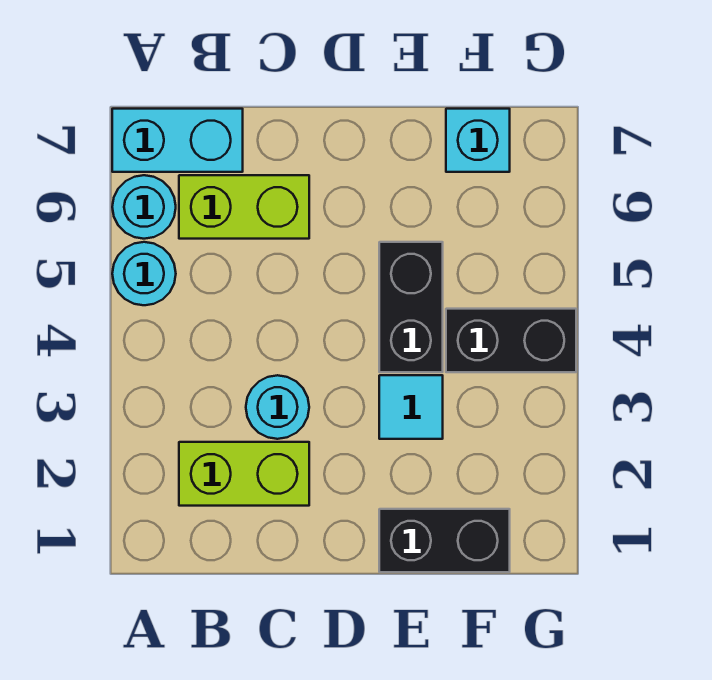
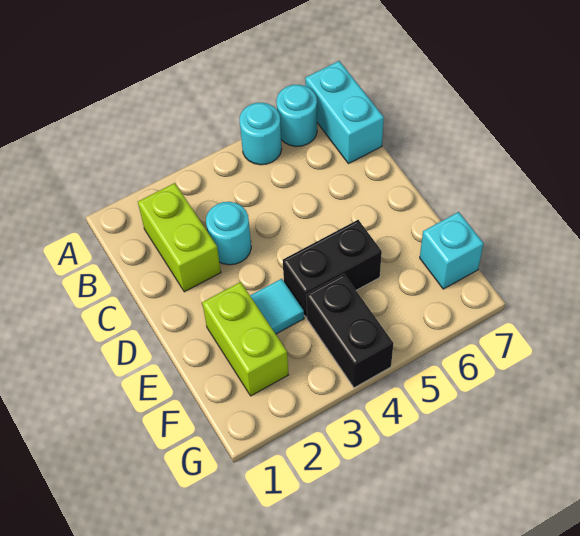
lime 1x2 brick [179,175,309,239] -> lime 1x2 brick moved to [202,282,288,396]
black 1x2 brick [379,509,510,572] -> none

